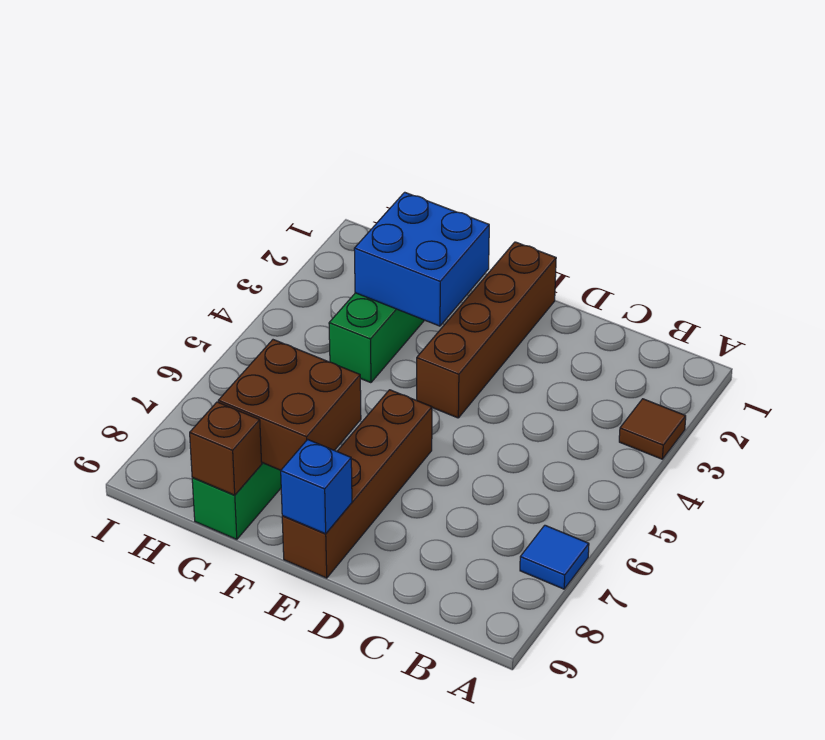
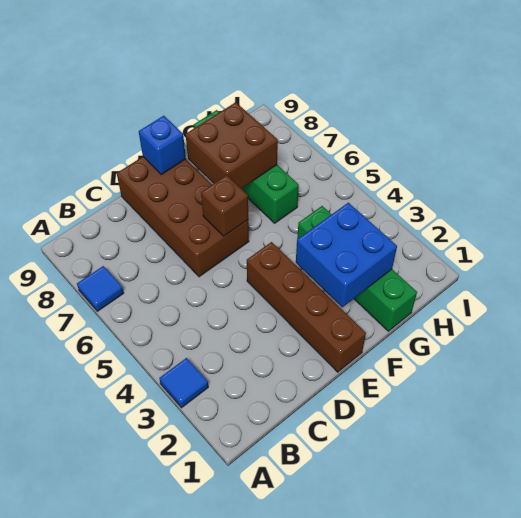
brown 1x1 tile [619,399,686,459] -> blue 1x1 tile [159,358,208,408]
brown 1x4 brick [282,390,432,578] -> brown 2x4 brick [117,157,249,277]
brown 1x1 brick [190,402,262,495] -> brown 1x1 brick moved to [201,175,248,236]

